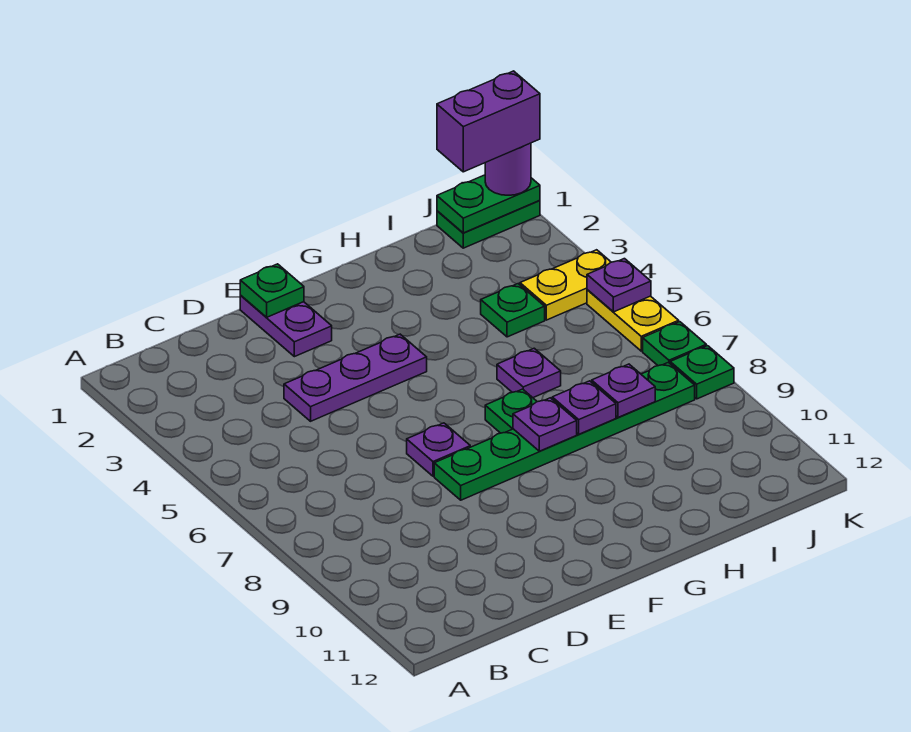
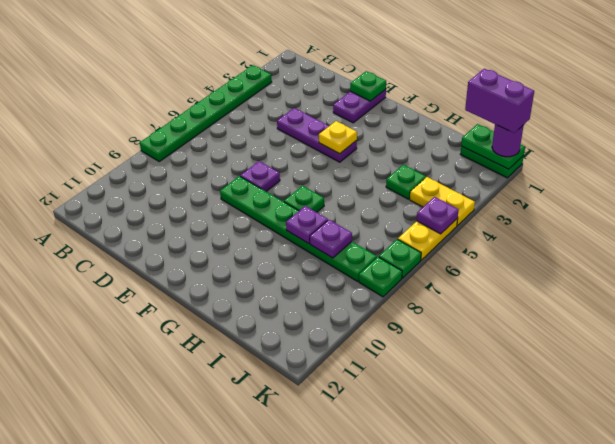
none -> green 1x6 plate [140,65,272,161]
none -> yellow 1x1 plate [319,121,357,154]
purple 1x1 plate [513,398,577,451] -> none
purple 1x1 plate [497,348,561,398] -> none

